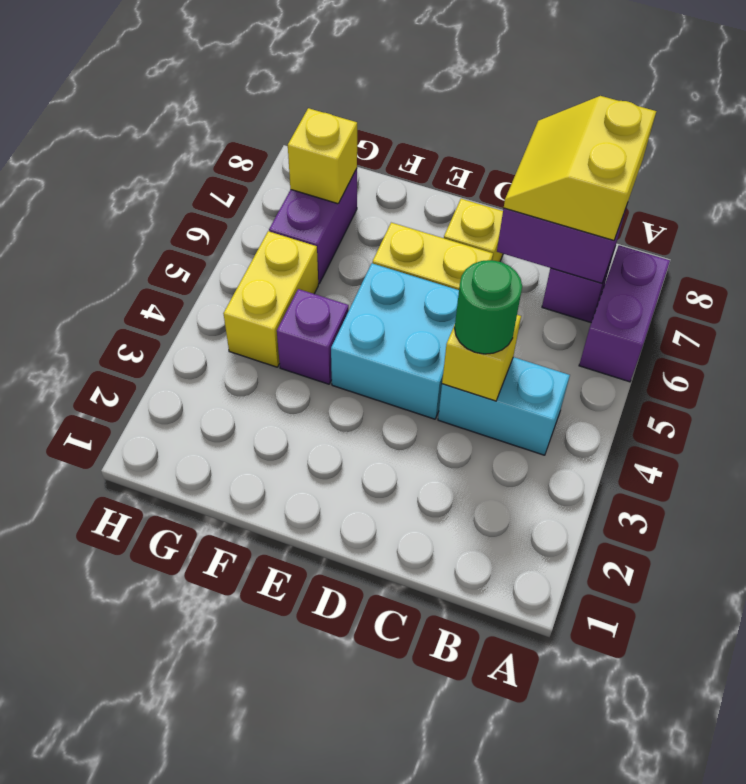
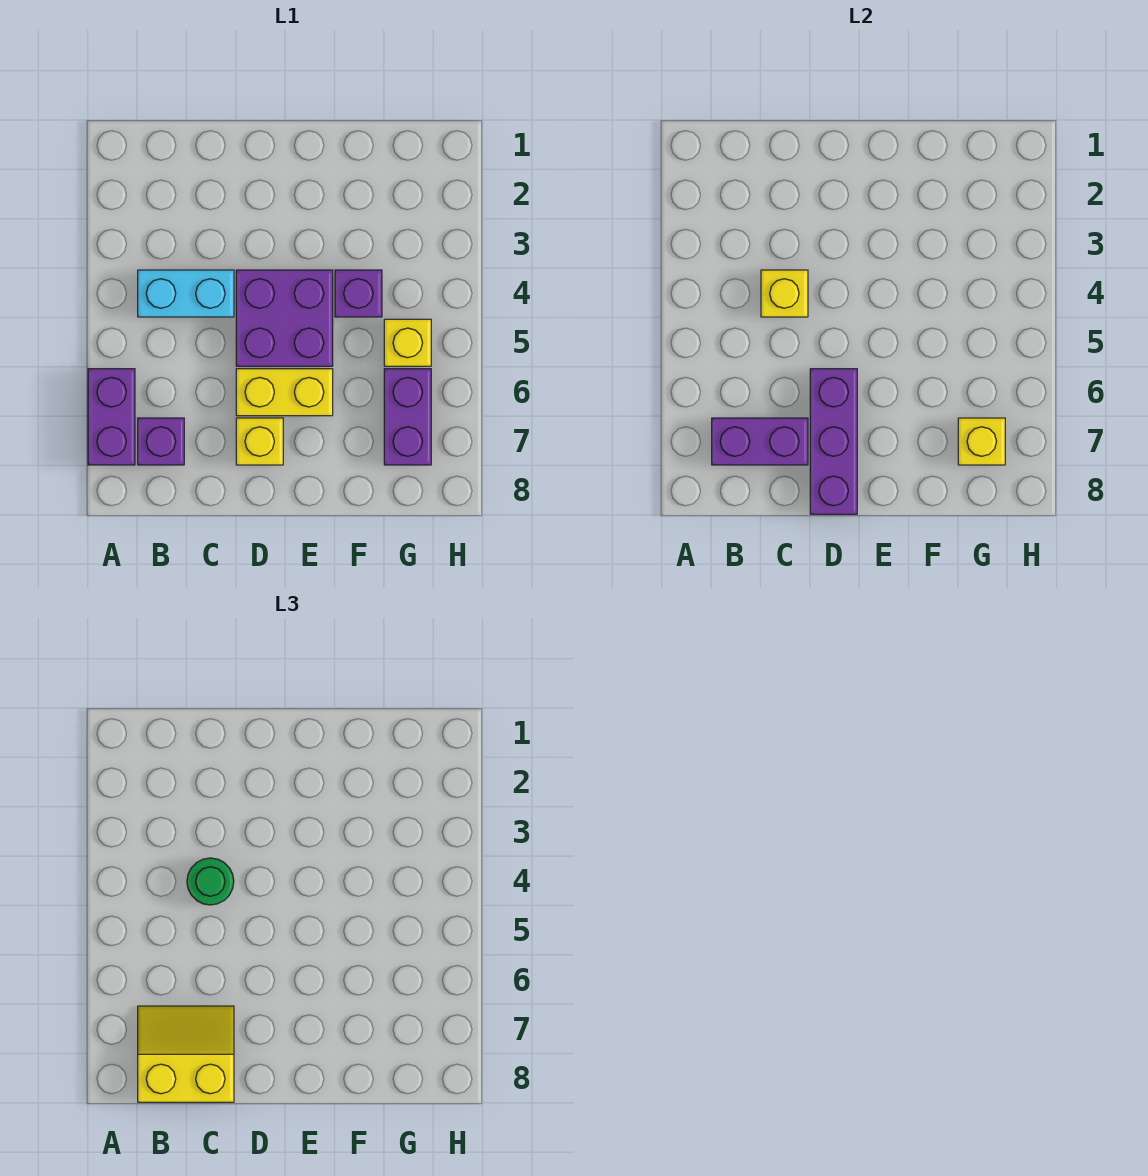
yellow 2x2 slope [504,96,656,240] -> yellow 2x2 slope turned to [138,1006,234,1102]
cyan 2x2 brick [331,263,459,419] -> purple 2x2 brick [236,270,333,366]
none -> purple 1x3 brick [810,369,857,514]
yellow 1x2 brick [223,231,318,367] -> yellow 1x1 brick [384,319,431,366]

